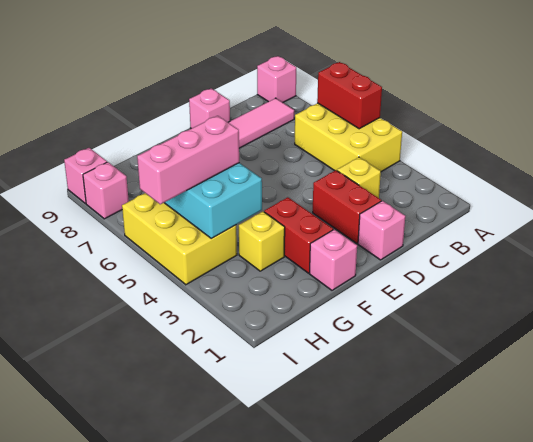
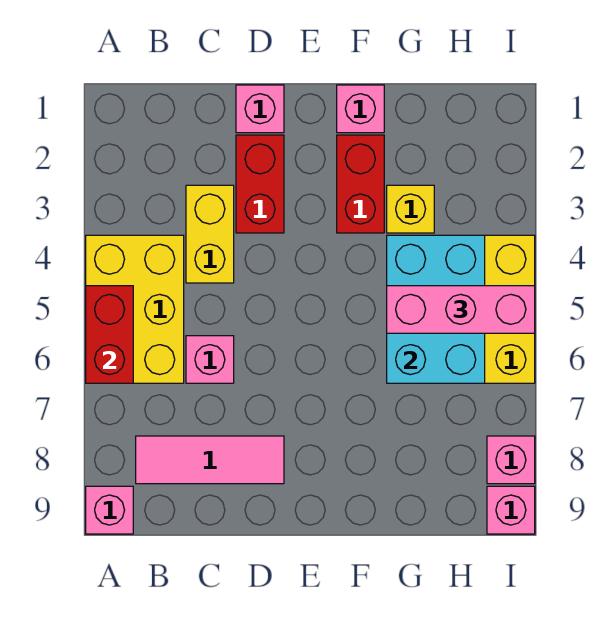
yellow 1x1 brick [337,157,381,198] -> yellow 1x2 brick [186,185,234,283]
pink 1x1 brick [189,88,230,129] -> pink 1x1 brick moved to [186,336,234,383]

